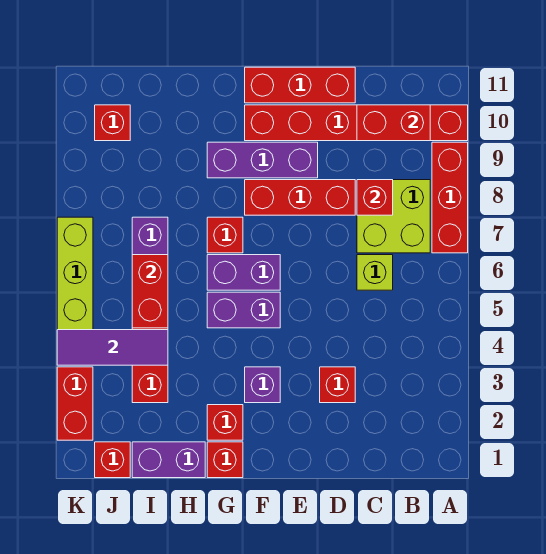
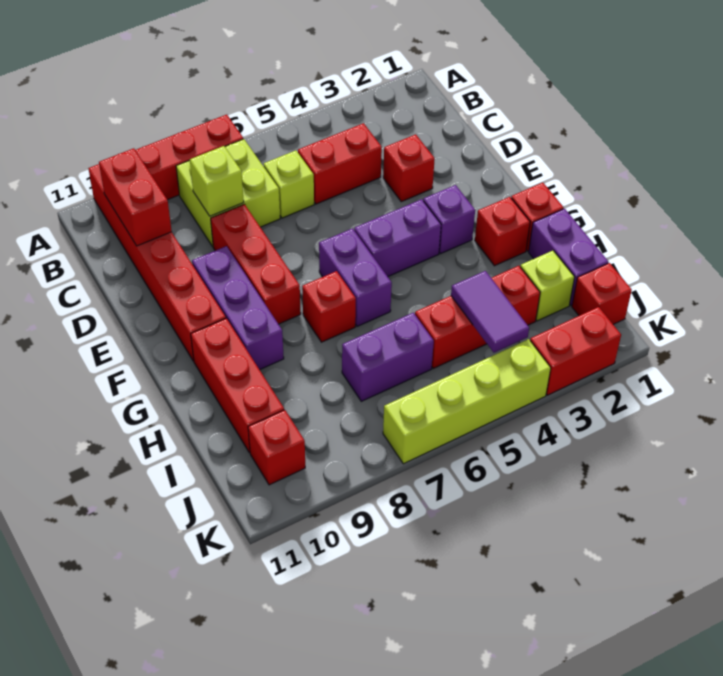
red 1x1 brick [357,180,393,215] -> lime 1x1 brick [190,146,244,216]
red 1x3 brick [245,67,355,103] -> red 1x3 brick moved to [191,318,284,453]
purple 1x2 brick [207,292,280,328] -> purple 1x2 brick turned to [354,199,441,276]
none -> lime 1x1 brick [520,251,574,321]
purple 1x3 tile [57,330,168,365] -> purple 1x2 tile [451,271,529,353]
red 1x2 brick [132,255,168,328] -> red 1x2 brick moved to [298,123,382,204]

